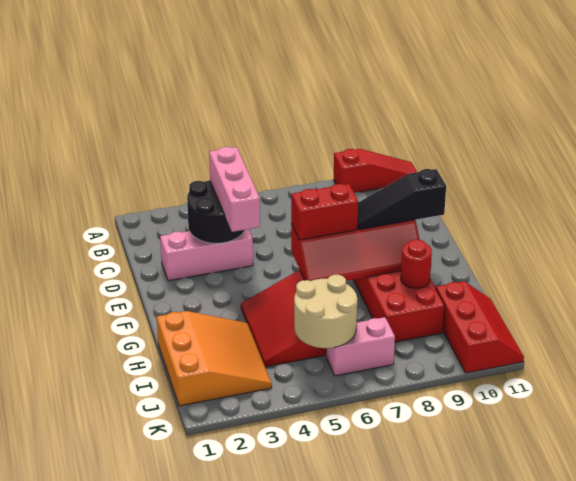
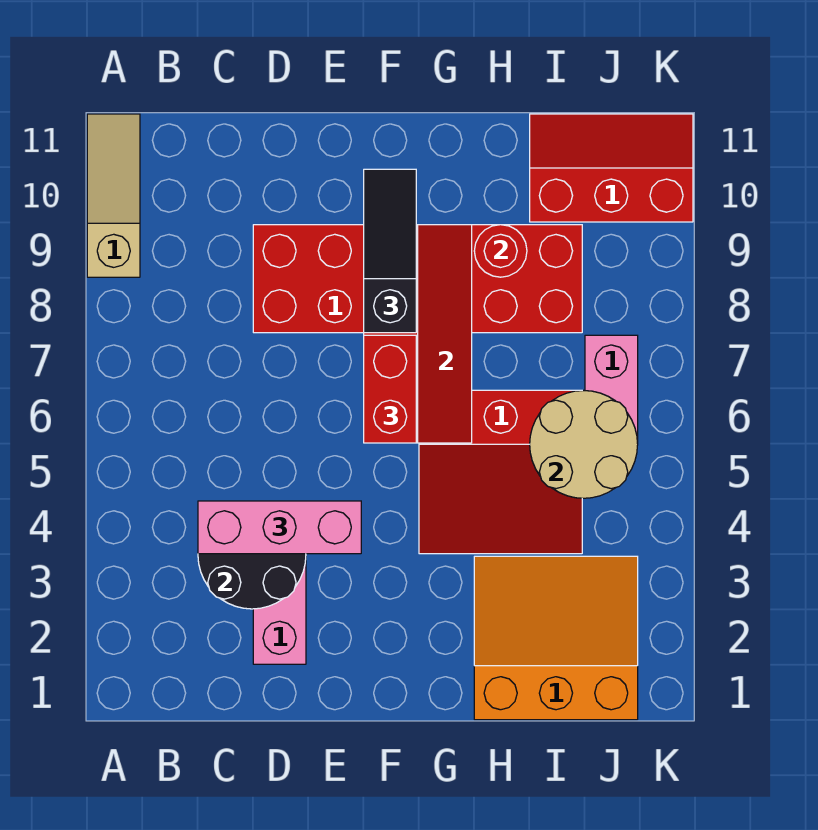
red 1x3 slope [334,149,417,193] -> tan 1x3 slope [87,114,140,277]
black 1x3 slope [357,169,446,229] -> black 1x3 slope turned to [364,169,416,333]

